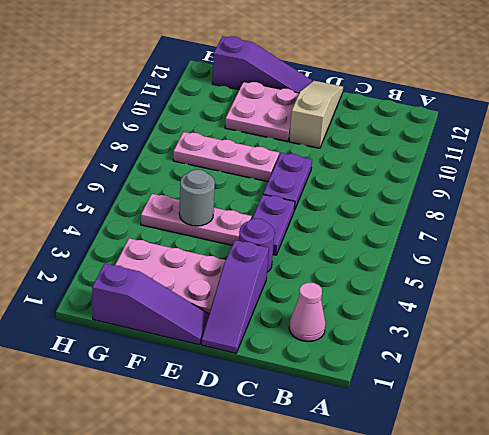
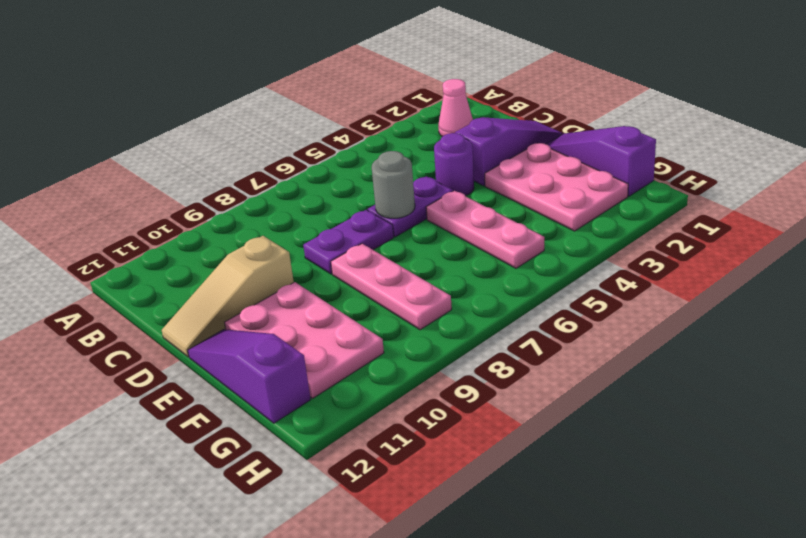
pink 2x2 plate [225,82,299,141] -> pink 2x3 plate [225,282,384,398]
grey 1x1 round brick [179,170,215,226] -> grey 1x1 round brick moved to [372,151,415,218]

